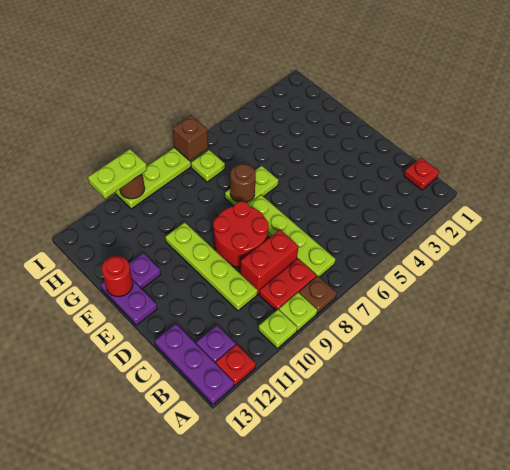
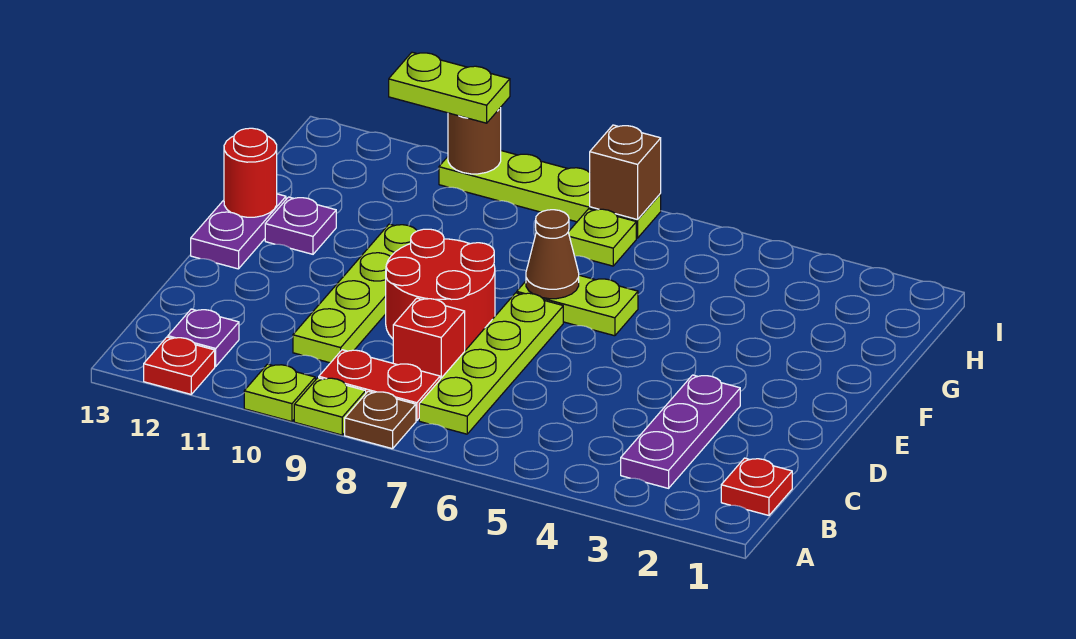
purple 1x3 plate [155,324,234,405] -> purple 1x3 plate moved to [621,375,740,488]
red 1x2 brick [240,230,299,294] -> red 1x1 brick [393,298,465,379]
brown 1x1 round brick [230,164,256,202] -> brown 1x1 cone [526,210,579,299]

